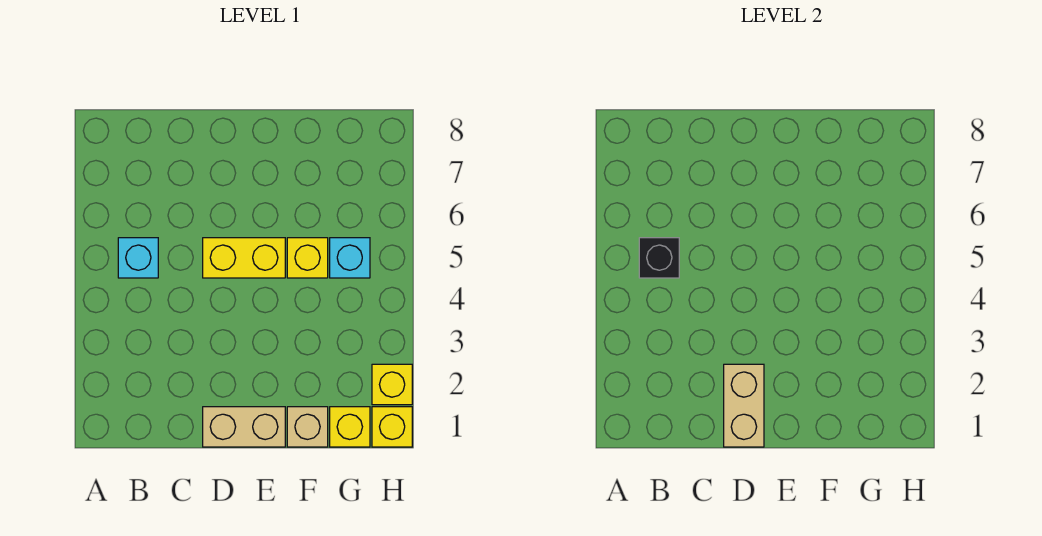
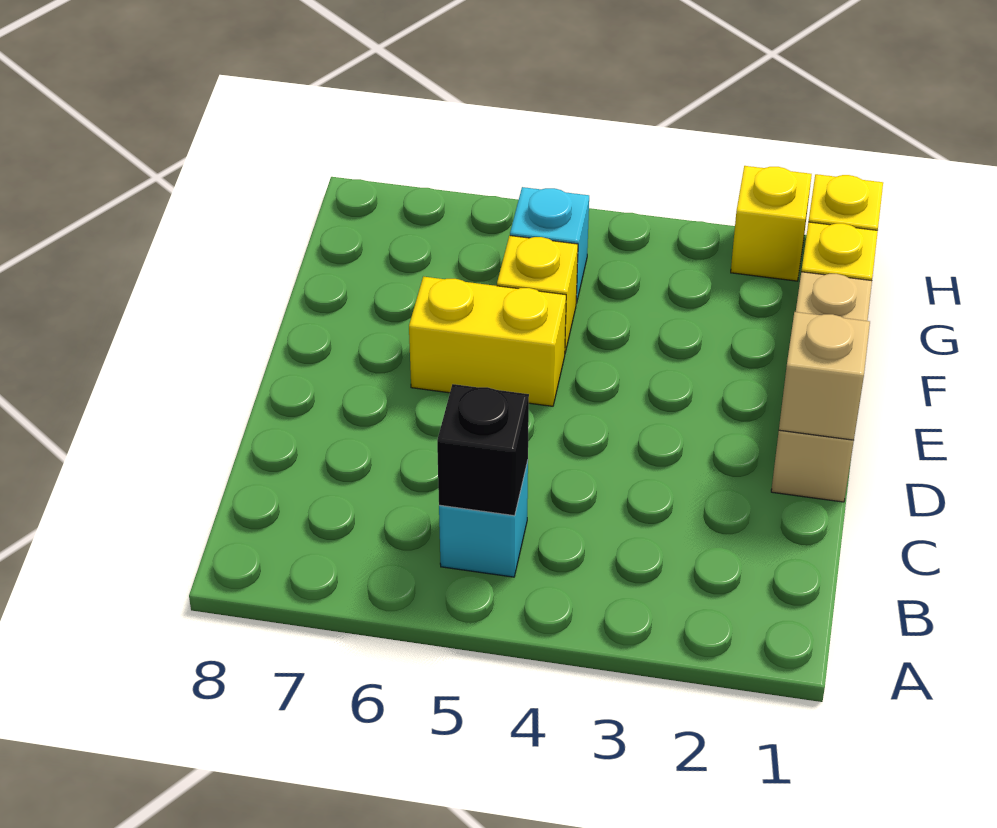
tan 1x2 brick [724,364,764,447] -> tan 1x1 brick [779,312,870,440]
yellow 1x2 brick [203,238,285,278] -> yellow 1x2 brick turned to [409,277,566,406]

